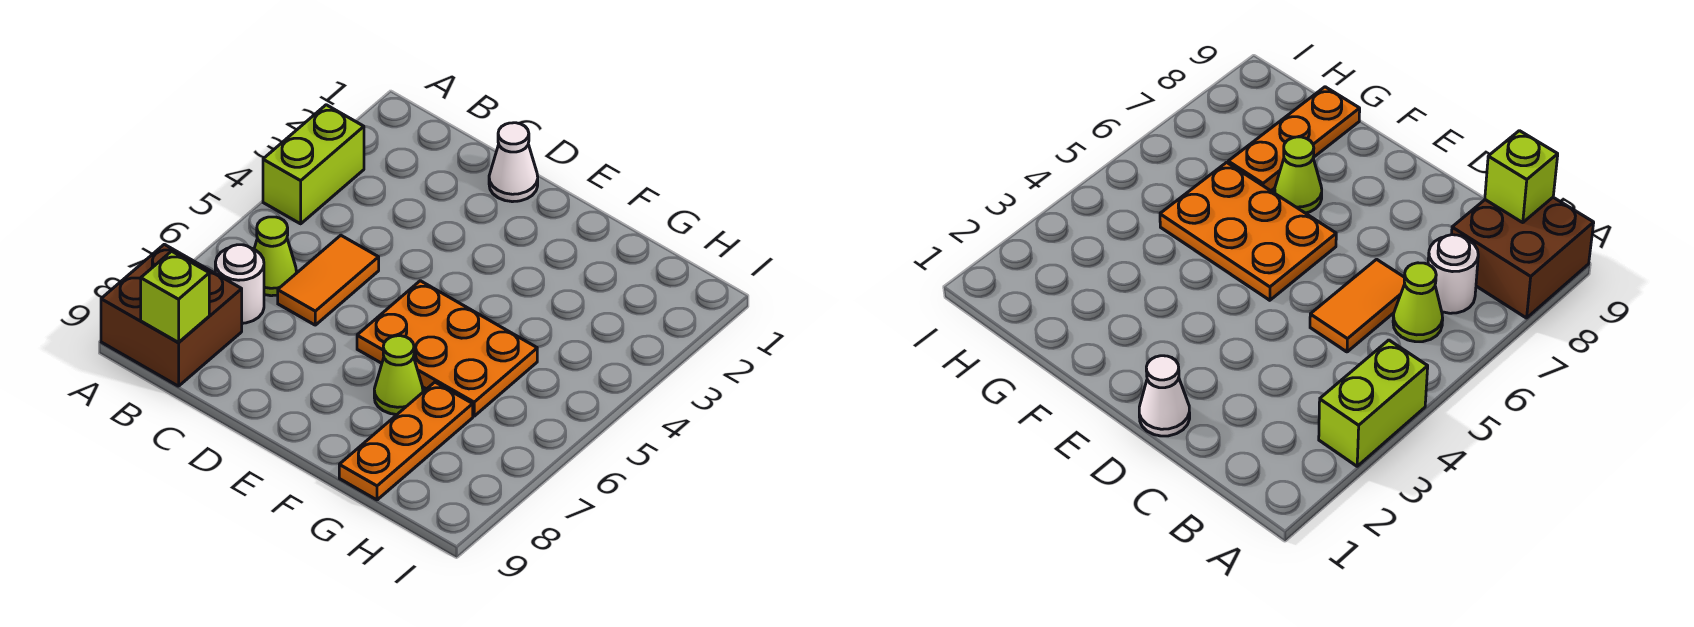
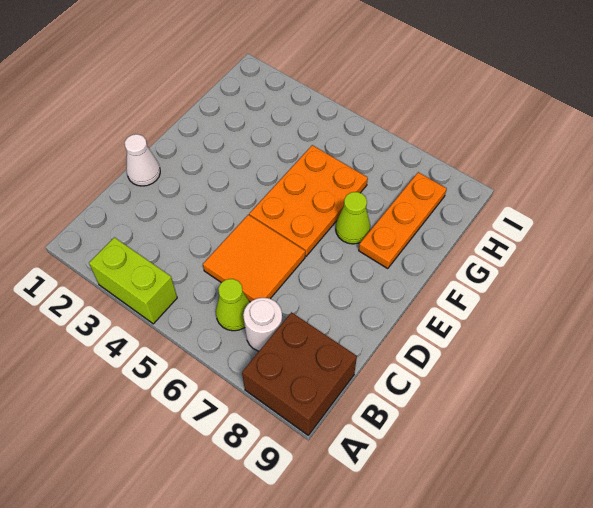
lime 1x1 brick [141,251,209,342] -> none
orange 1x2 tile [278,235,379,325] -> orange 2x2 tile [203,215,305,302]
orange 1x3 plate [339,382,473,500] -> orange 1x3 plate turned to [359,172,447,269]

